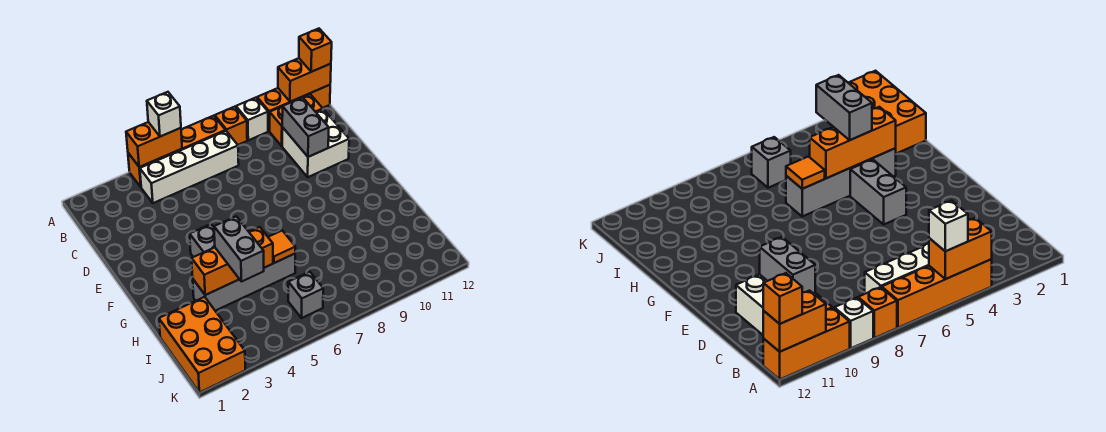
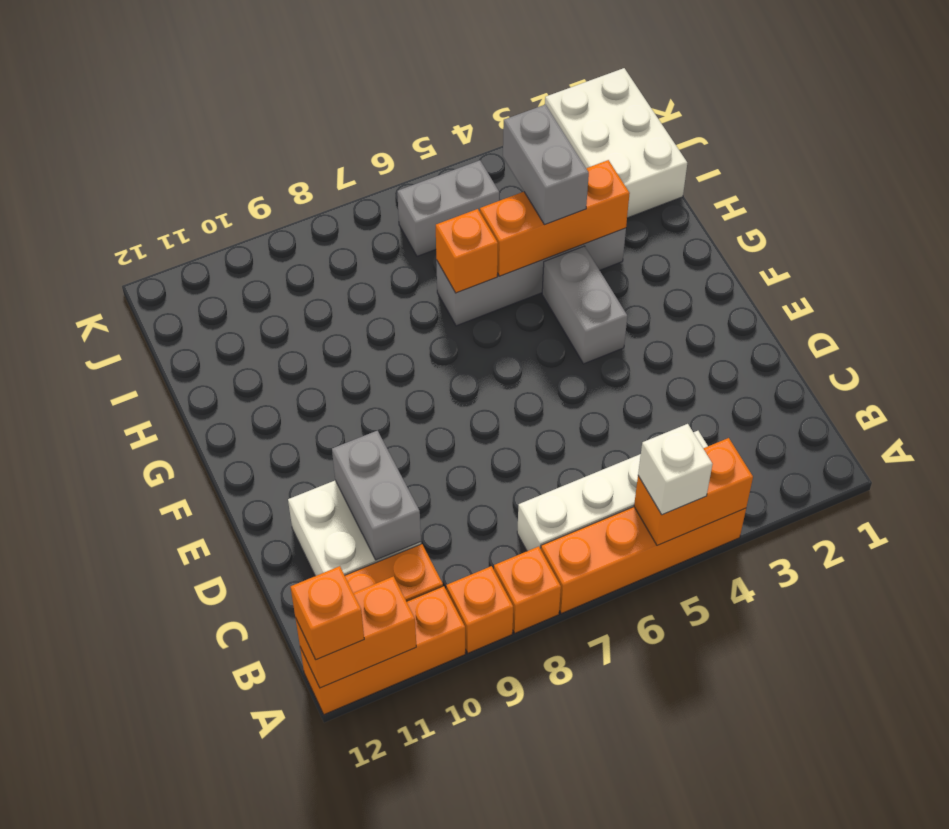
white 1x1 brick [236,98,268,140] -> orange 1x1 brick [446,566,513,653]
orange 1x1 tile [268,231,295,263] -> orange 1x1 brick [436,209,498,293]
orange 2x3 brick [159,297,245,392] -> white 2x3 brick [545,68,687,218]
grey 1x1 brick [288,272,323,318] -> grey 1x2 brick [397,160,499,256]

